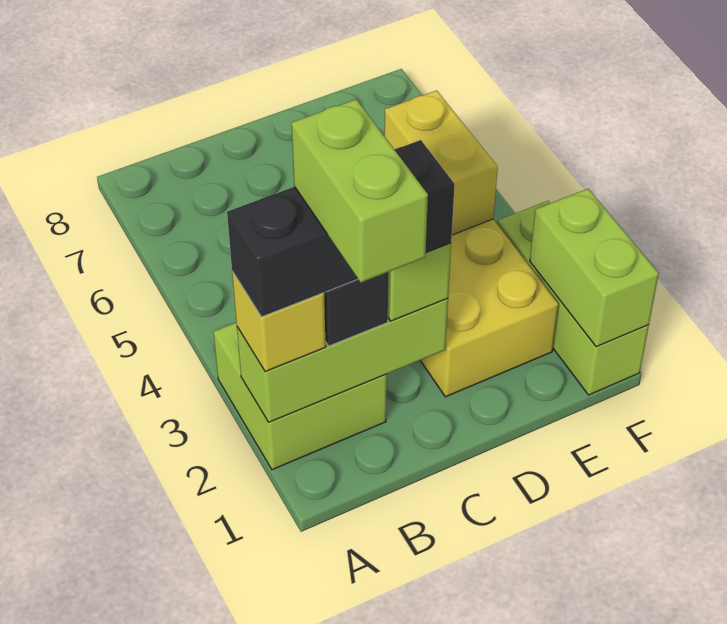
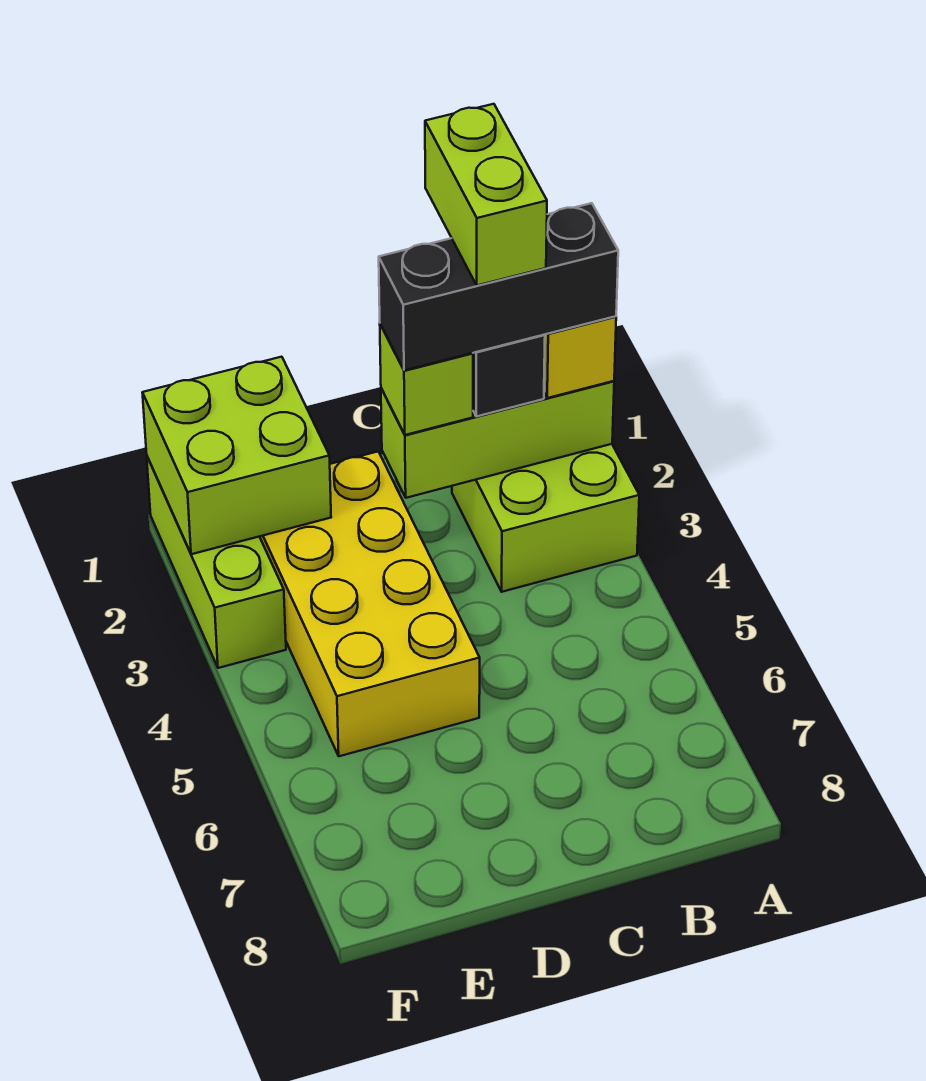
yellow 1x2 brick [384,90,498,235] -> none
lime 1x2 brick [530,189,659,347] -> lime 2x2 brick [142,357,331,554]

